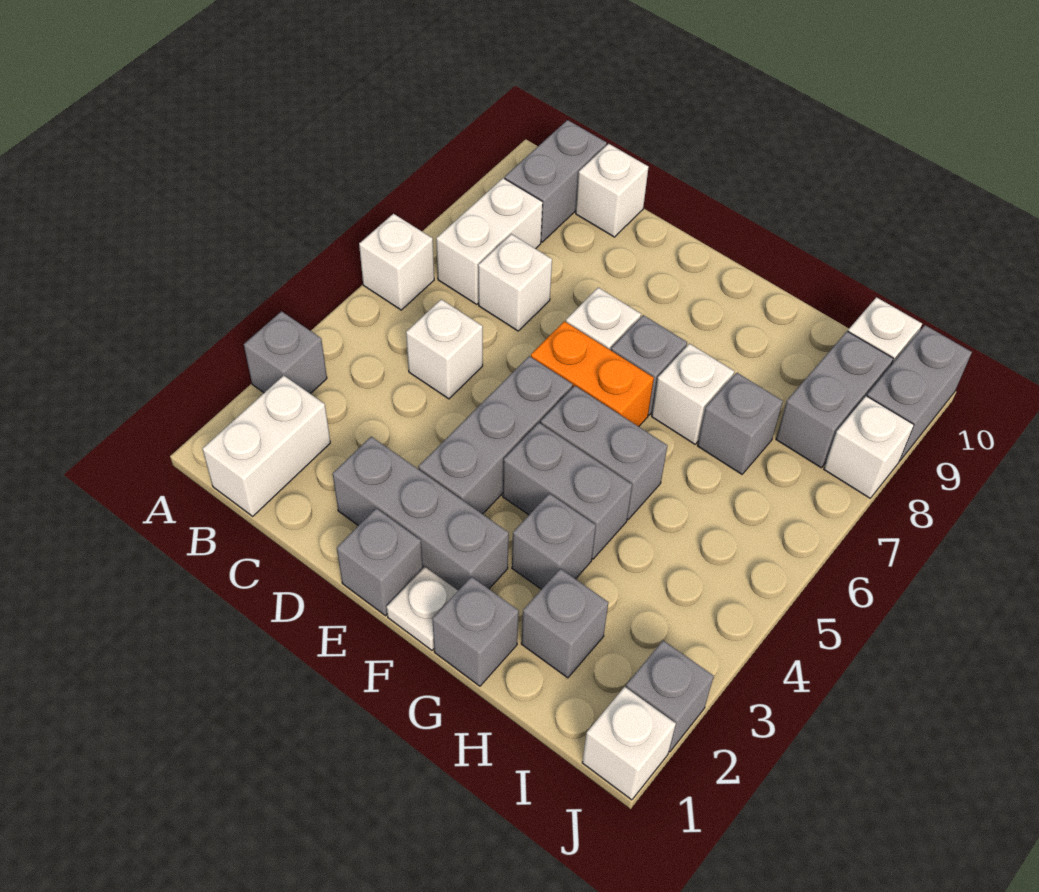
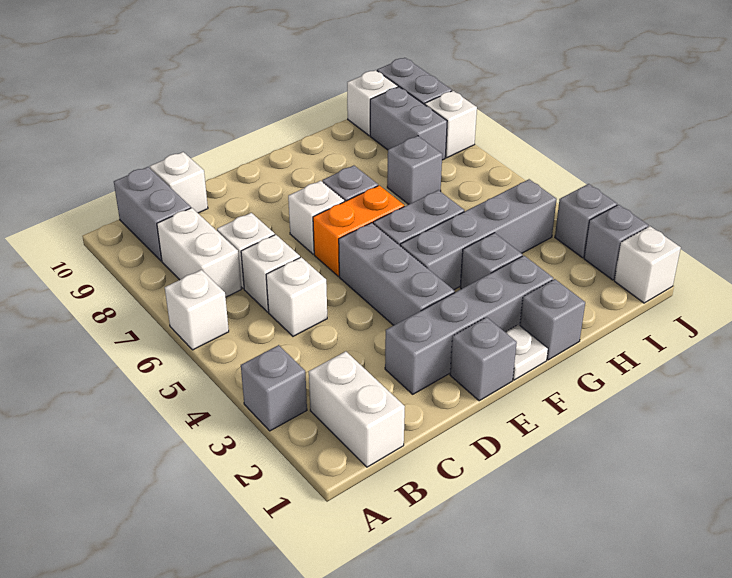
grey 1x3 brick [333,437,509,590] -> grey 1x4 brick [385,256,553,394]
grey 1x2 brick [503,423,632,559] -> grey 1x4 brick [400,179,557,290]
white 1x1 brick [652,344,734,444] -> white 1x1 brick moved to [241,235,300,312]
grey 1x1 brick [521,569,608,678] -> grey 1x1 brick moved to [555,184,617,258]

